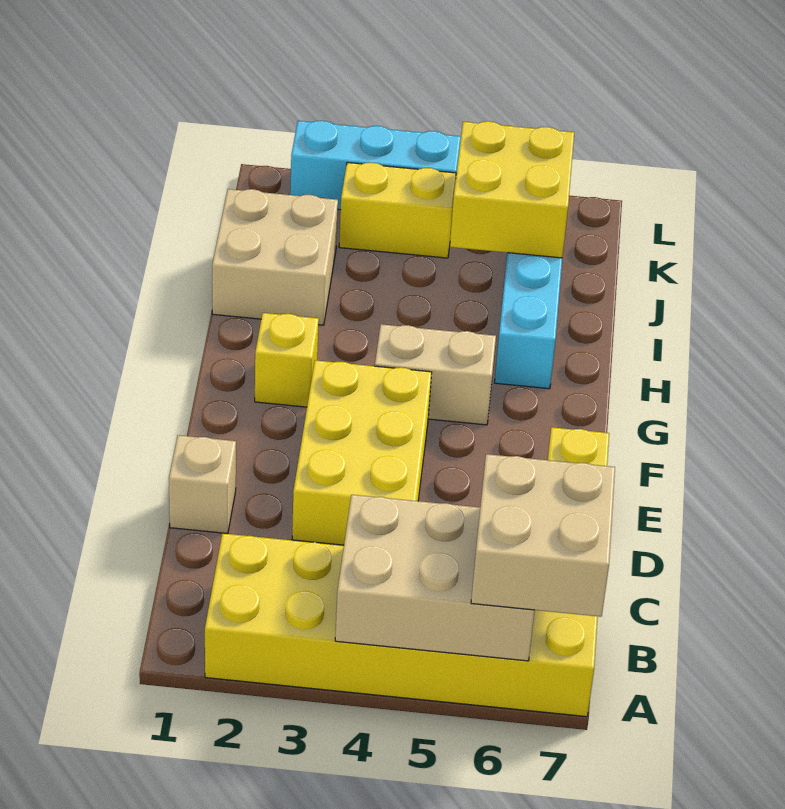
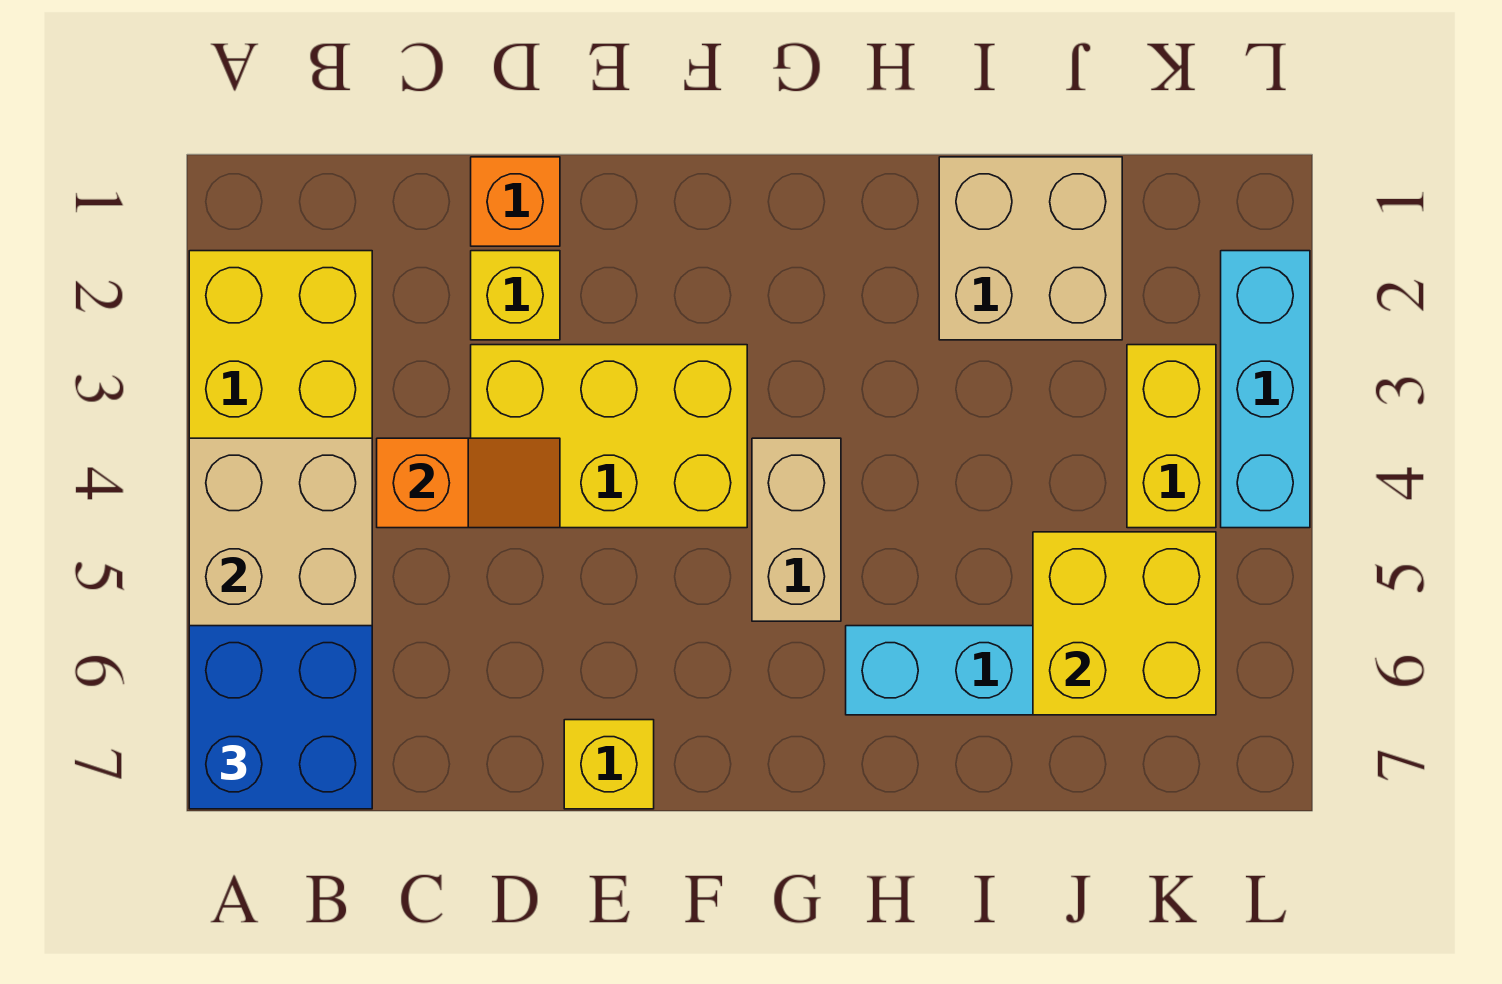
tan 2x2 brick [471,454,615,617] -> blue 2x2 brick [189,626,372,809]
none -> orange 1x2 slope [377,438,560,528]
tan 1x1 brick [169,435,236,534] -> orange 1x1 brick [471,157,560,246]
yellow 1x1 brick [255,313,319,407] -> yellow 1x1 brick moved to [471,251,560,340]

